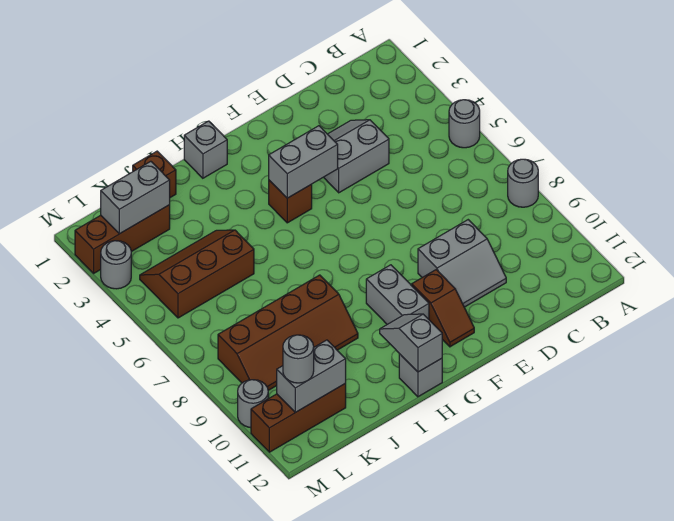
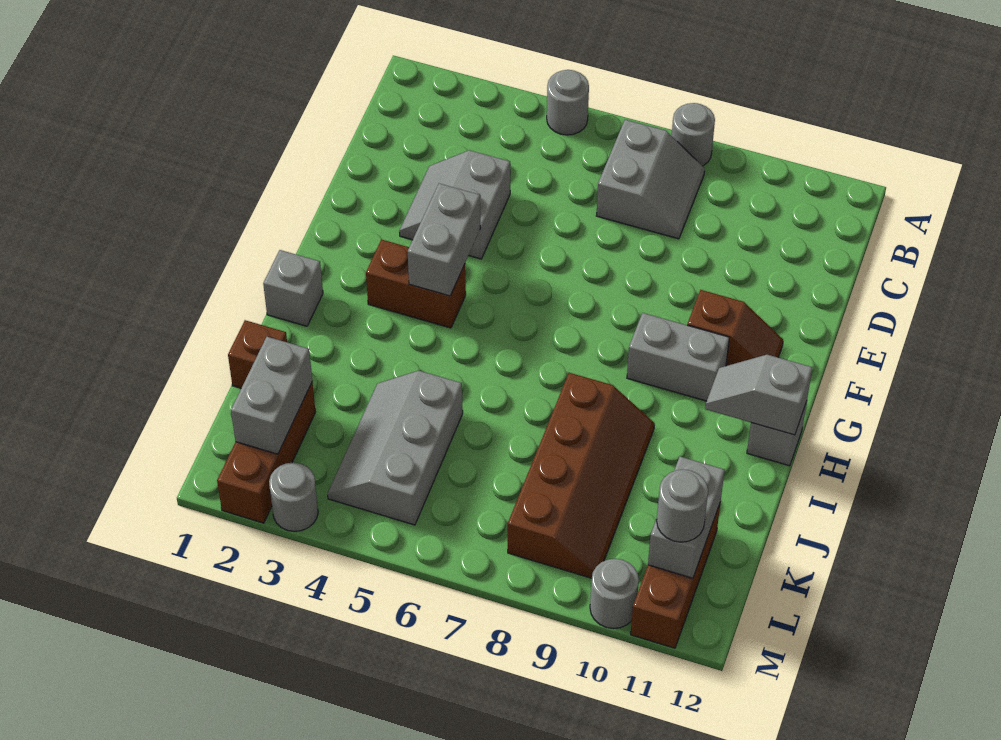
grey 2x2 slope [418,220,506,307] -> grey 2x2 slope moved to [596,120,705,239]
brown 1x1 brick [269,180,312,223] -> brown 1x2 brick [366,240,466,328]
brown 2x3 slope [140,230,254,318] -> grey 2x3 slope [328,371,463,525]

